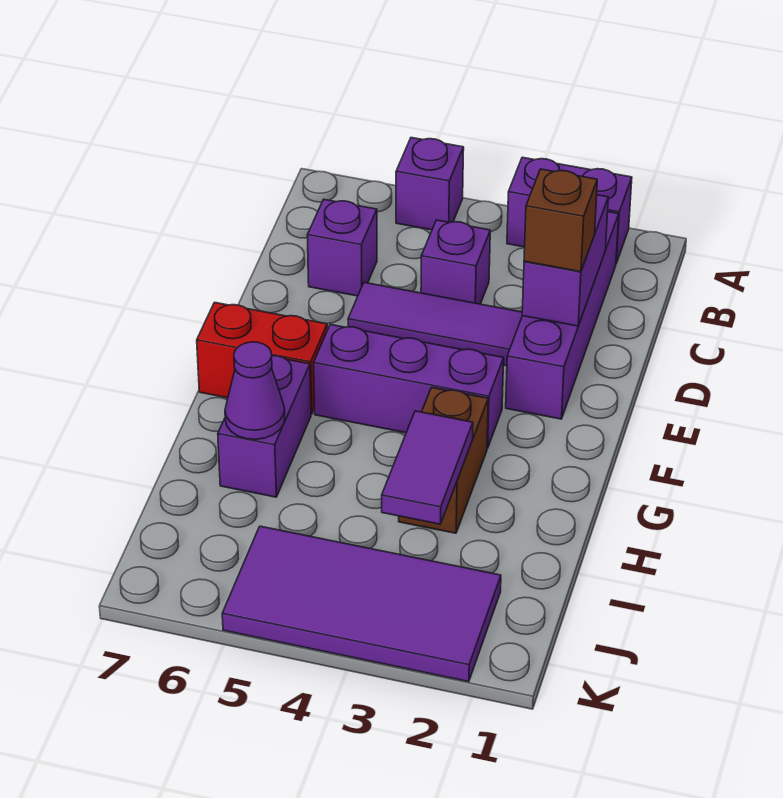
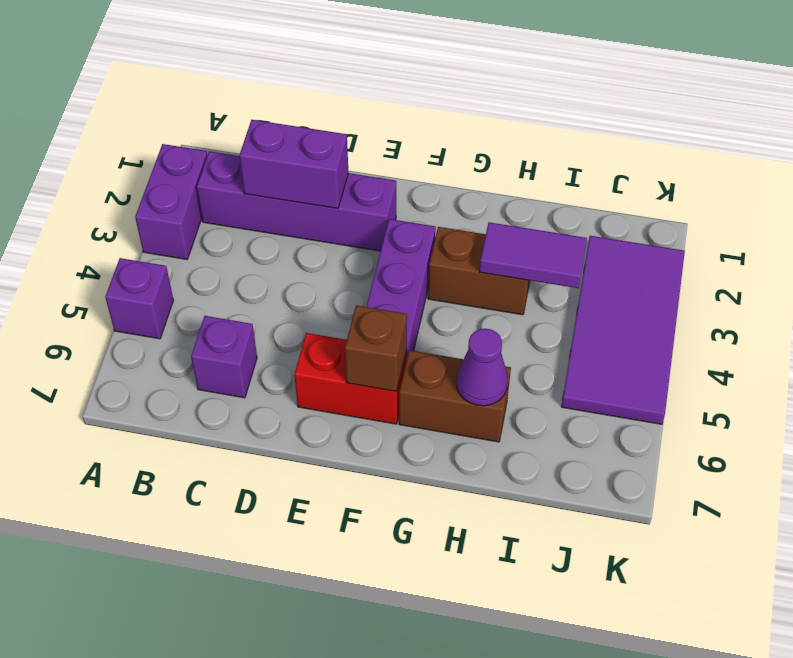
purple 1x1 brick [421,220,490,304] -> none
brown 1x1 brick [524,169,597,272] -> brown 1x1 brick moved to [345,305,407,391]
purple 1x3 tile [348,282,522,366] -> none
red 1x2 brick [197,302,327,414] -> red 1x2 brick turned to [294,333,407,424]
purple 1x2 brick [218,356,311,497] -> brown 1x2 brick [399,350,511,442]

